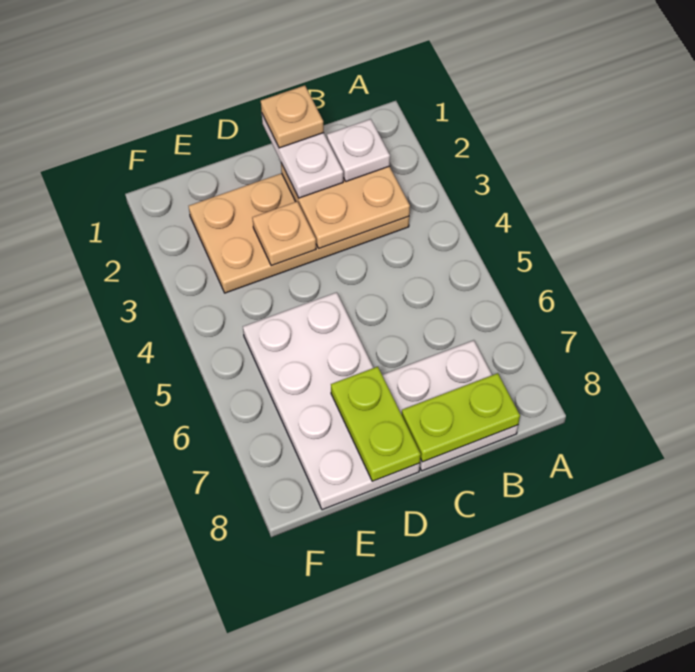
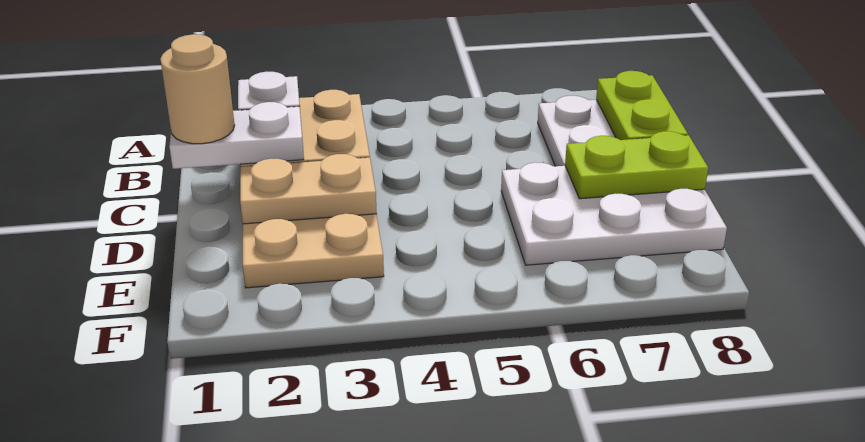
tan 1x1 plate [261,85,324,148] -> tan 1x1 round brick [160,34,235,144]
tan 1x1 plate [252,202,316,266] -> tan 1x2 plate [240,154,377,224]
white 2x4 plate [243,292,420,510] -> white 2x3 plate [501,162,727,265]

